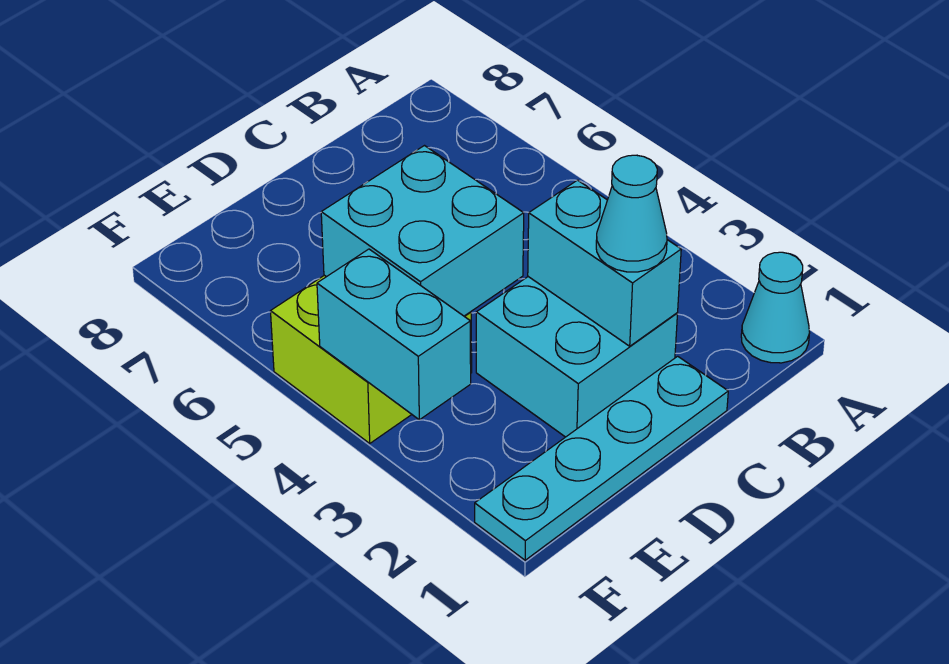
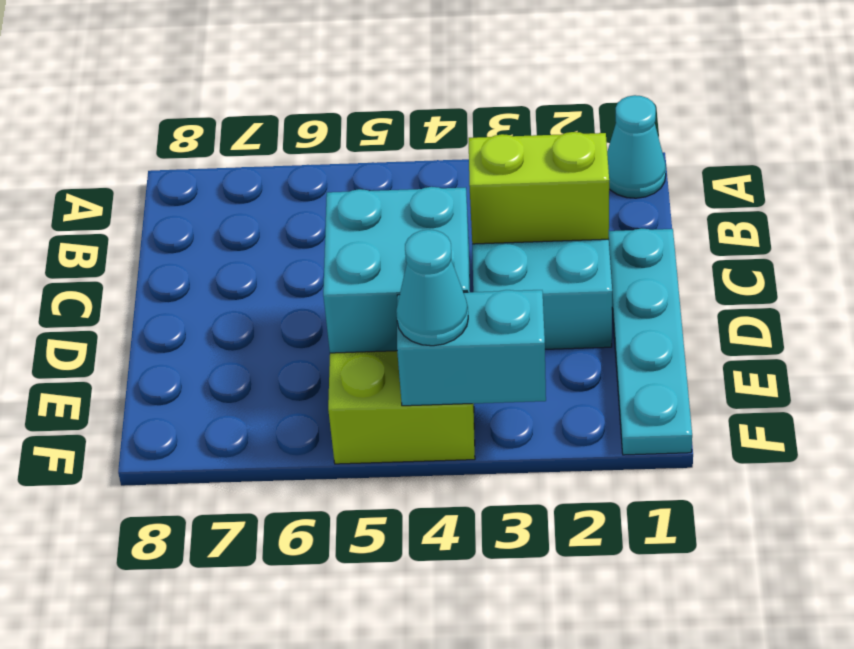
cyan 1x2 brick [528,180,681,346] -> lime 1x2 brick [469,132,609,244]
cyan 1x1 cone [596,155,667,272] -> cyan 1x1 cone moved to [396,230,468,346]

